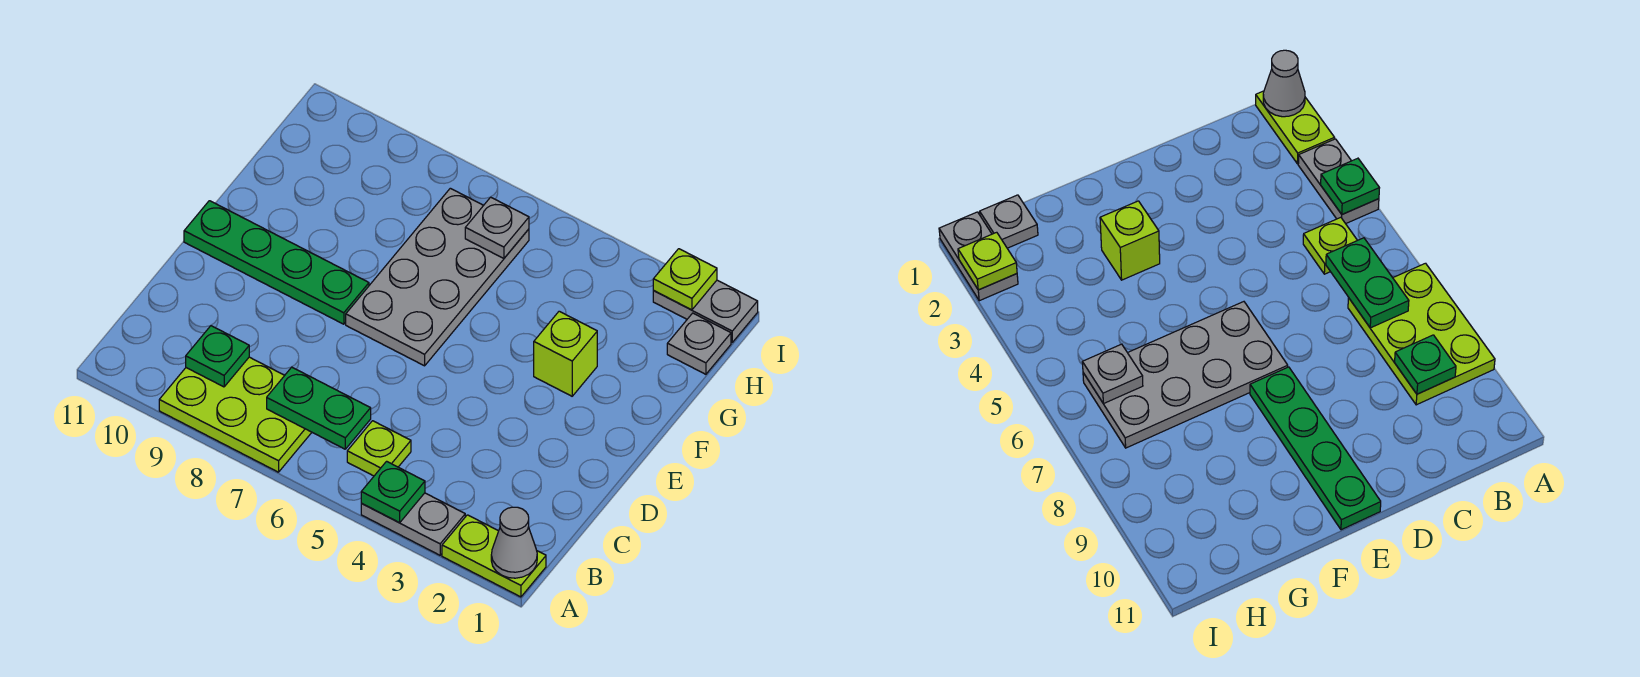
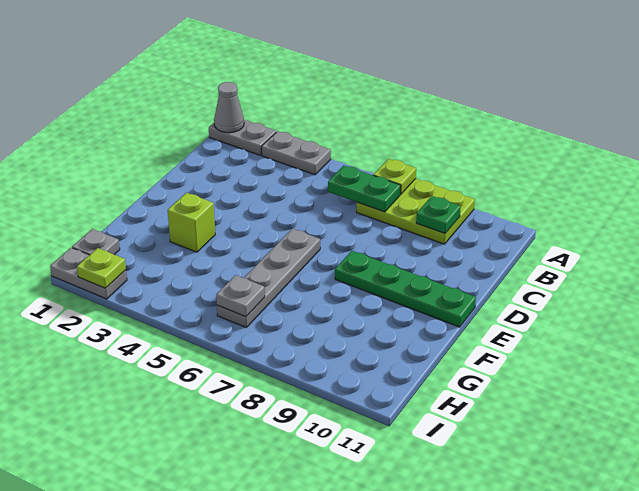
lime 1x2 plate [442,515,546,597] -> grey 1x2 plate [209,120,276,155]
green 1x1 plate [361,461,425,523] -> none
lime 1x1 plate [347,421,411,476] -> lime 1x1 plate moved to [373,159,416,194]
grey 2x4 plate [346,188,529,366] -> grey 1x4 plate [217,228,320,327]

